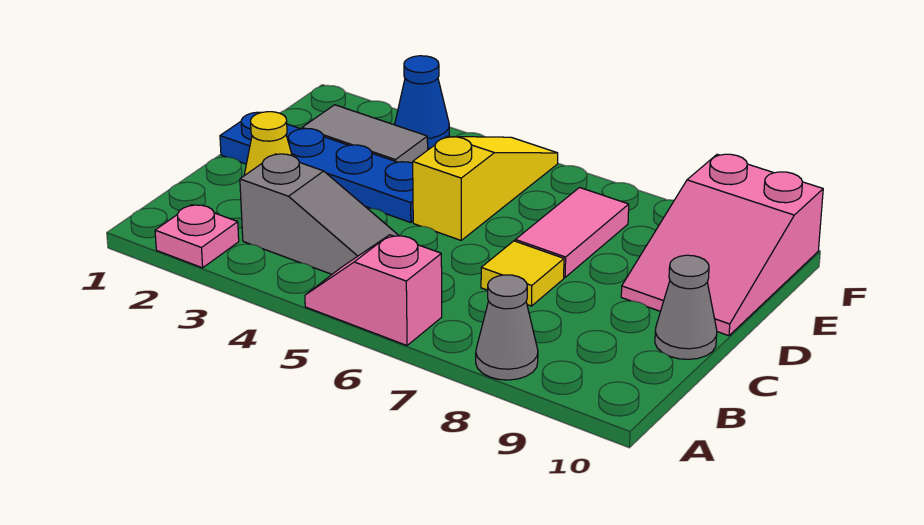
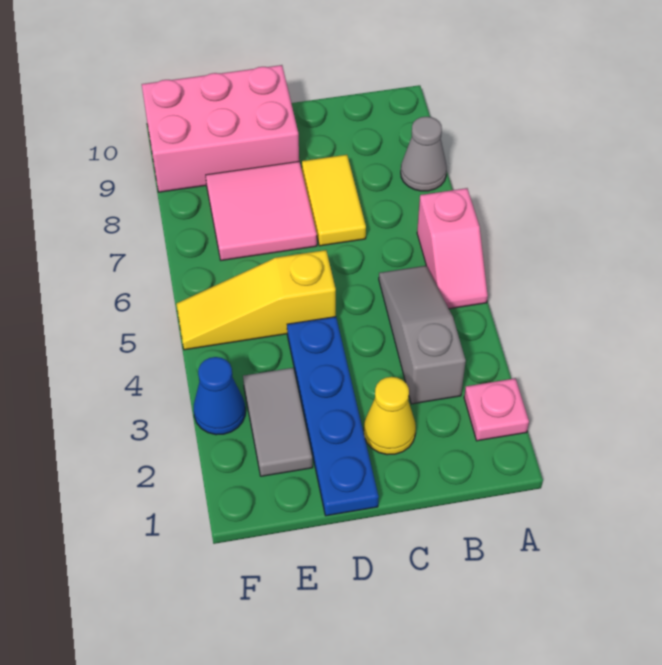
yellow 1x1 tile [481,241,564,306] -> yellow 1x2 tile [302,155,366,246]
grey 1x1 cone [655,255,717,359] -> none
pink 1x2 tile [515,188,629,277] -> pink 2x2 tile [206,161,317,260]
pink 2x3 slope [621,154,823,336] -> pink 2x3 brick [142,65,299,192]

